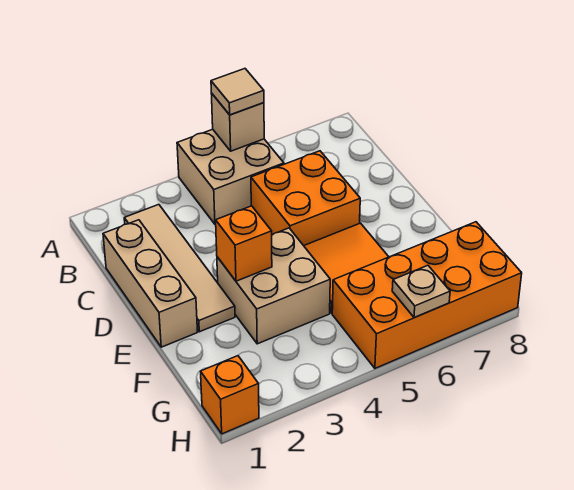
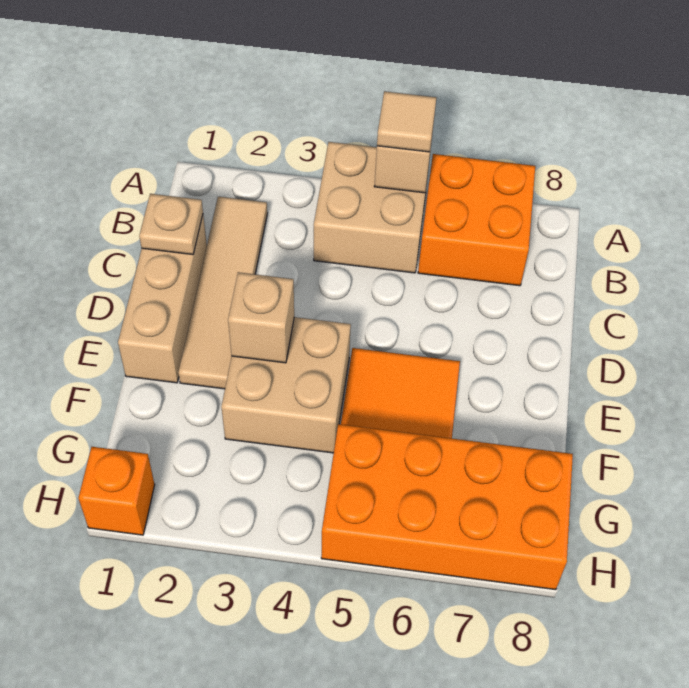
orange 2x2 brick [251,151,360,246] -> orange 2x2 brick moved to [418,154,535,286]
orange 1x1 brick [216,206,272,281] -> tan 1x1 brick [228,272,294,363]
tan 1x1 plate [392,265,450,318] -> tan 1x1 plate moved to [139,194,203,255]

